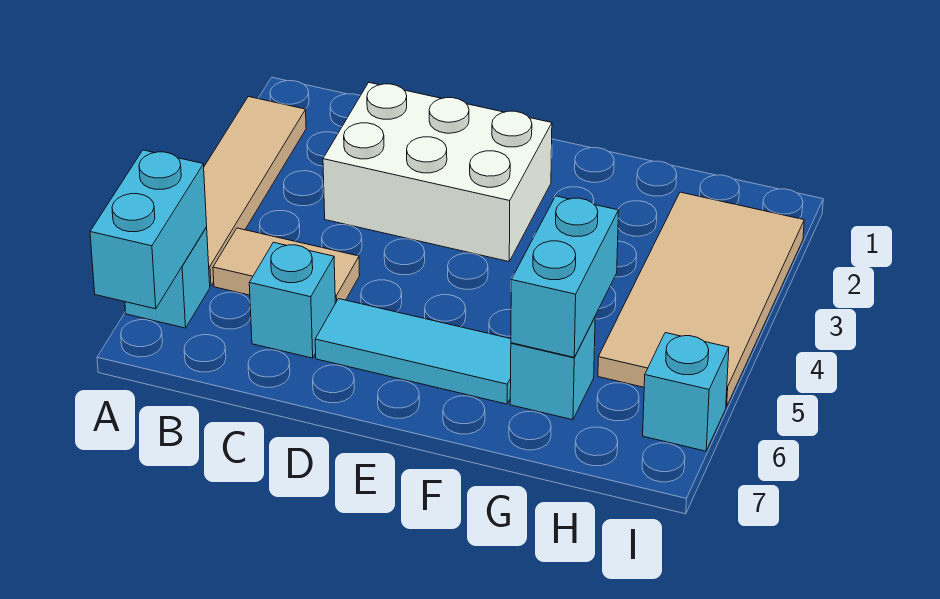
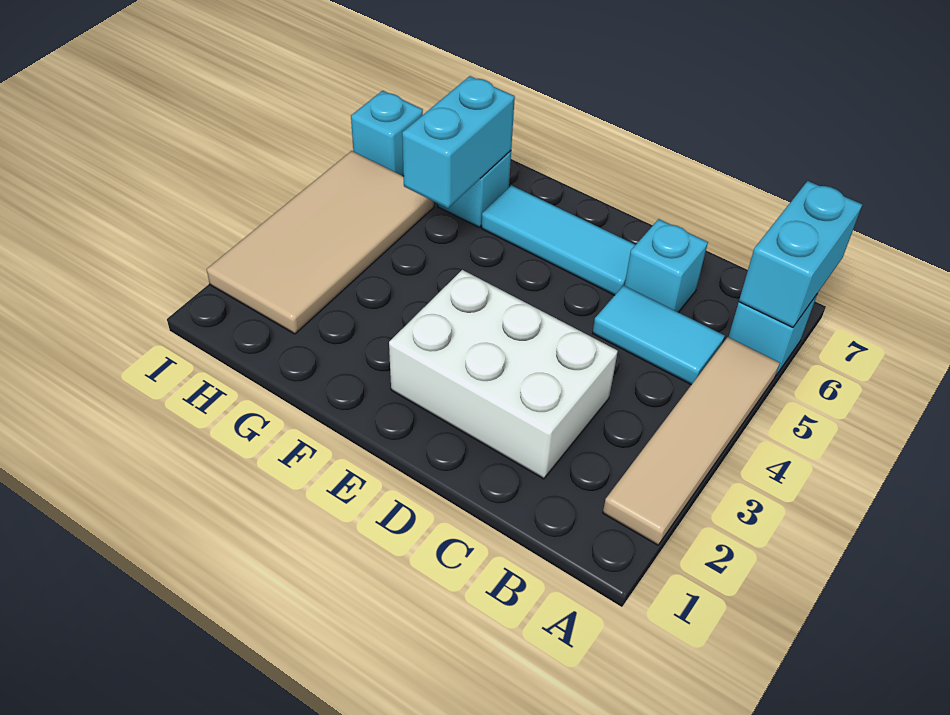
tan 1x2 tile [213,228,360,303] -> cyan 1x2 tile [593,285,725,385]

